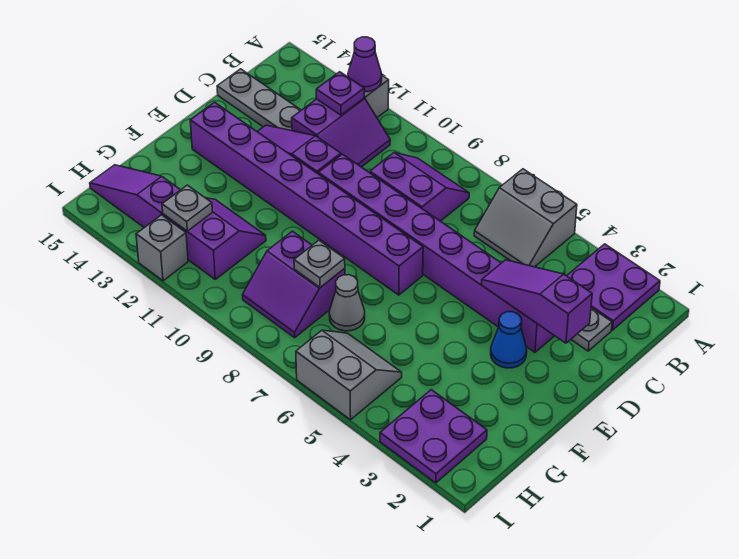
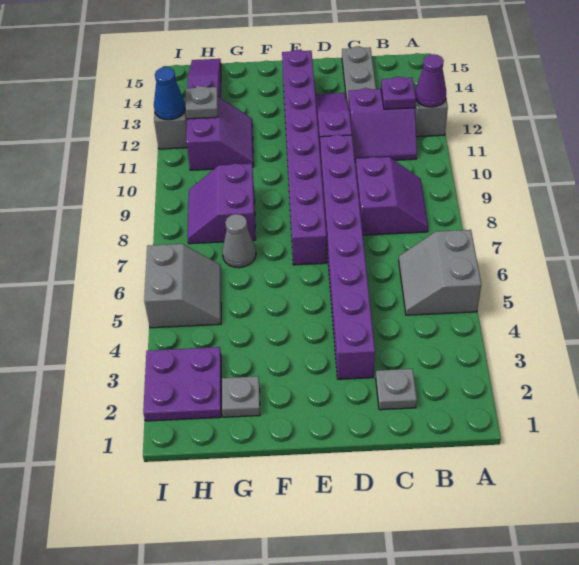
purple 2x2 plate [567,244,660,330] -> none
purple 1x3 slope [481,260,592,343] -> none
blue 1x1 cone [491,312,527,368] -> blue 1x1 cone moved to [154,67,185,120]
grey 1x1 plate [294,240,345,287] -> grey 1x1 plate moved to [222,376,260,417]

